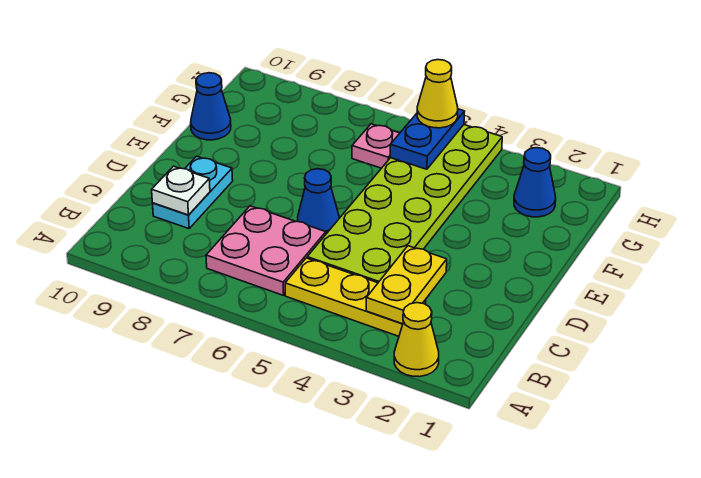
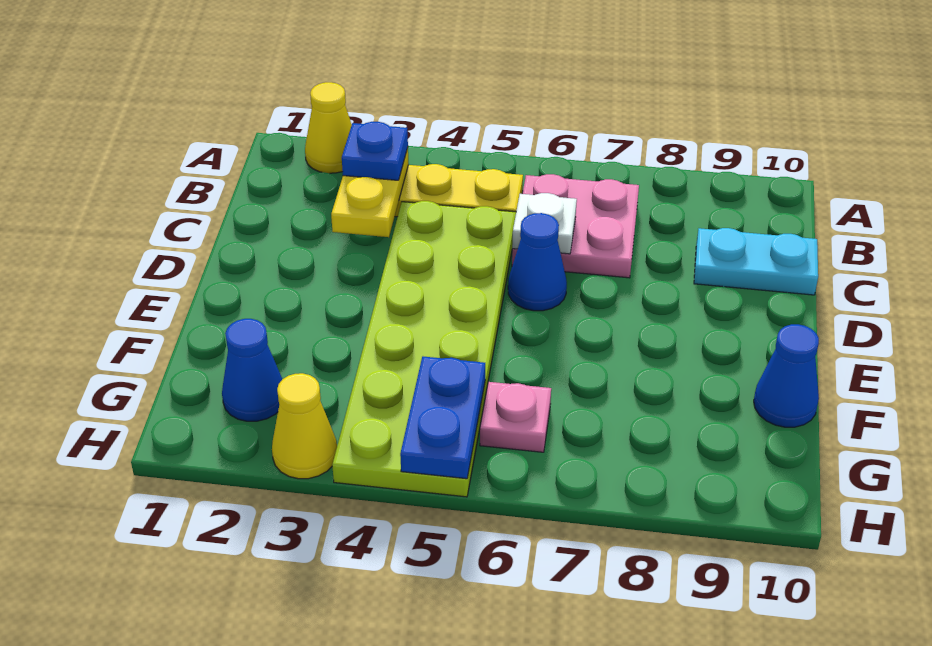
none -> blue 1x1 plate [342,122,408,180]
cyan 1x2 plate [152,156,233,229] -> cyan 1x2 plate turned to [694,228,818,295]
white 1x1 plate [152,166,210,215] -> white 1x1 plate moved to [512,193,577,254]
yellow 1x1 cone [417,60,458,128] -> yellow 1x1 cone moved to [272,373,337,479]

